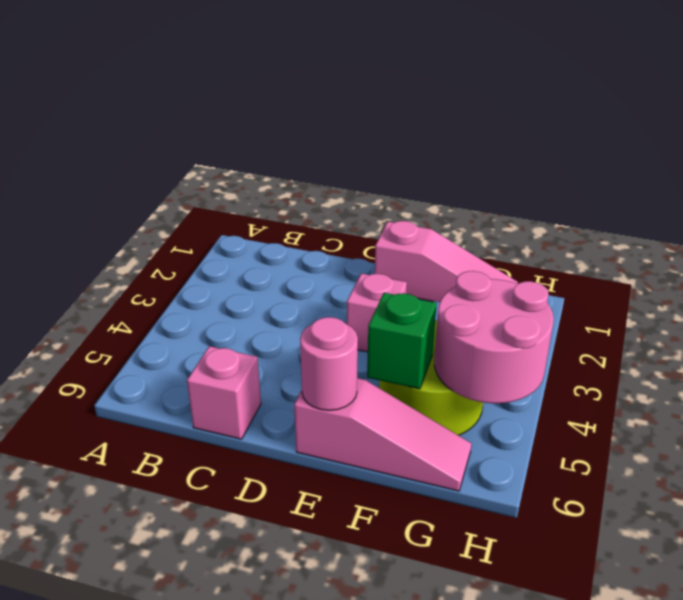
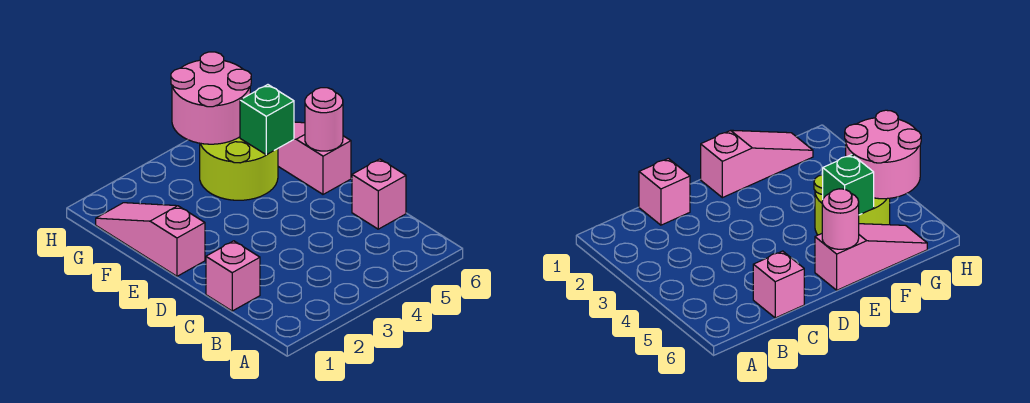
pink 1x1 brick [347,273,407,352] -> pink 1x1 brick moved to [206,241,260,311]

